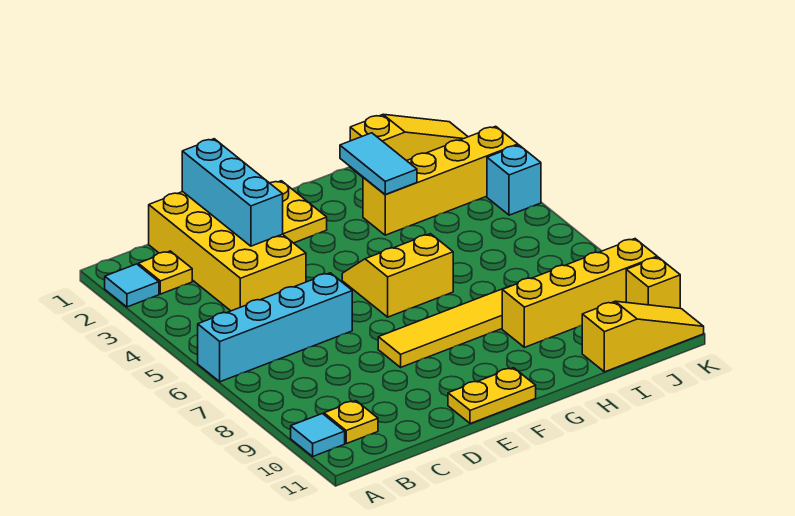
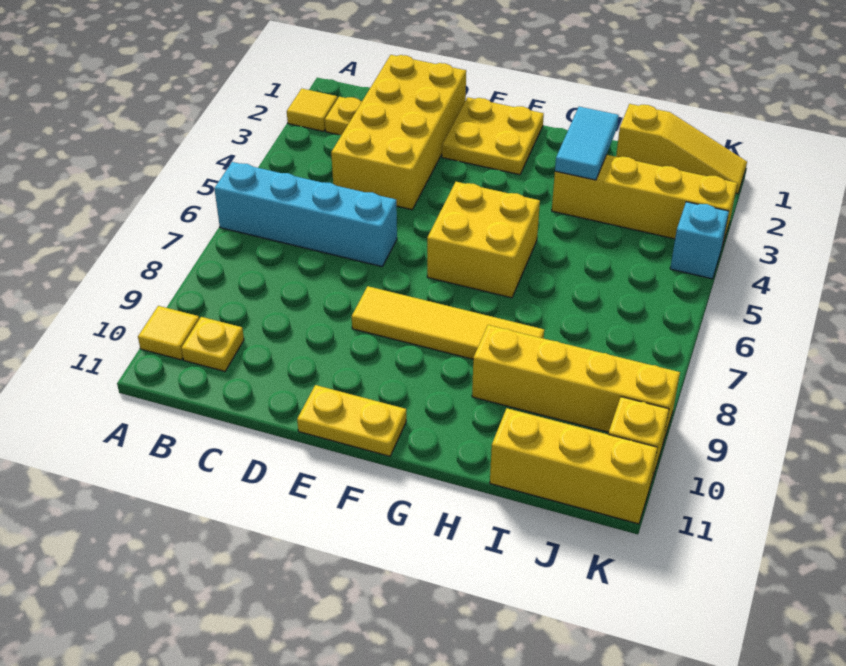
cyan 1x1 tile [105,264,159,307] -> yellow 1x1 tile [287,89,337,131]
cyan 1x1 tile [291,414,345,456] -> yellow 1x1 tile [138,306,199,360]
cyan 1x3 brick [182,139,283,246] -> none
yellow 2x2 slope [342,234,453,317] -> yellow 2x2 brick [427,182,540,298]
yellow 1x3 slope [582,301,704,372] -> yellow 1x3 brick [490,408,657,524]

